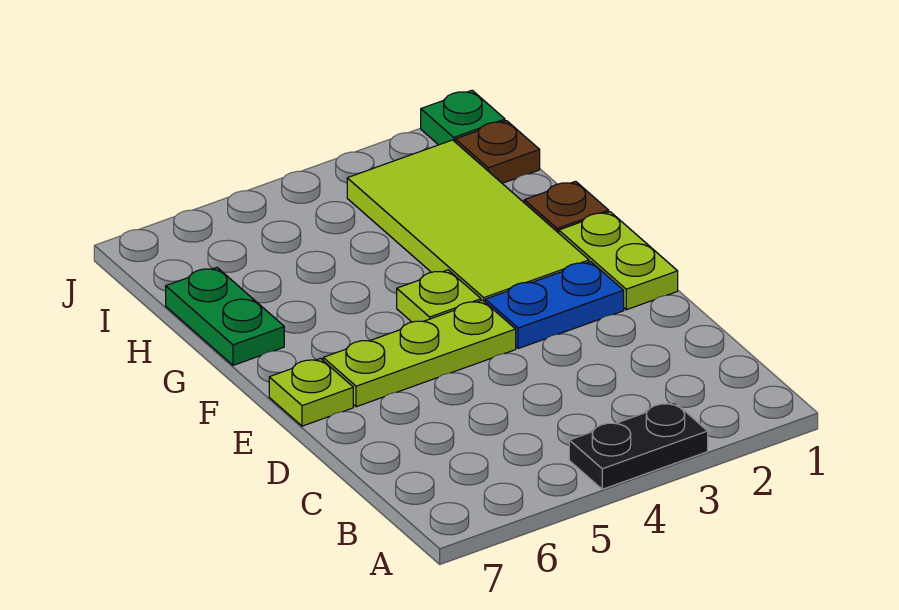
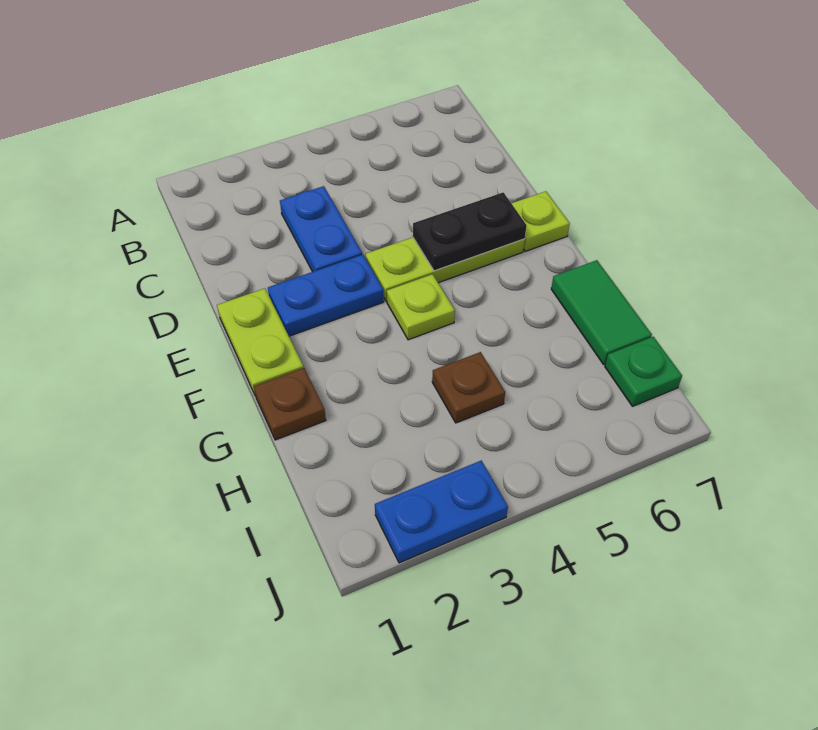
black 1x2 plate [569,402,708,489] -> black 1x2 plate moved to [413,192,527,271]
none -> blue 1x2 plate [280,186,362,272]
lime 2x4 tile [347,140,589,302] -> none
green 1x2 plate [166,267,284,365] -> green 1x2 tile [551,260,652,364]
brown 1x1 plate [455,121,540,183] -> brown 1x1 plate moved to [432,352,505,423]
green 1x1 plate [421,90,505,145] -> green 1x1 plate moved to [605,337,682,406]
none -> blue 1x2 plate [375,460,508,563]

